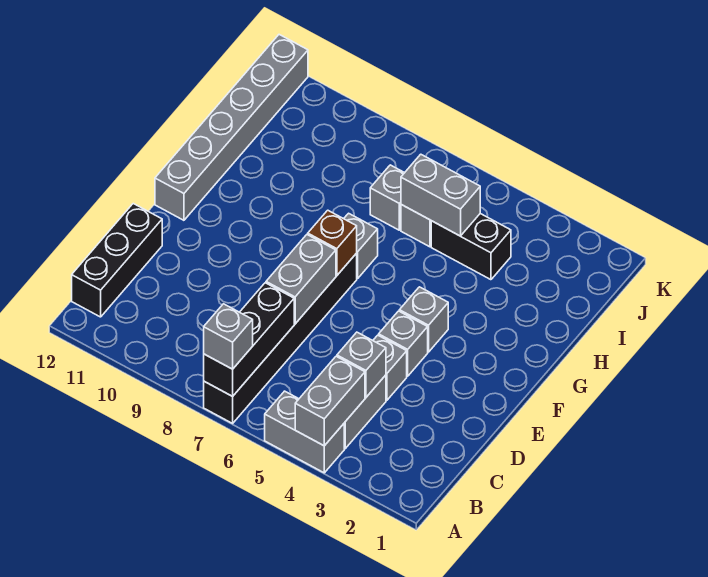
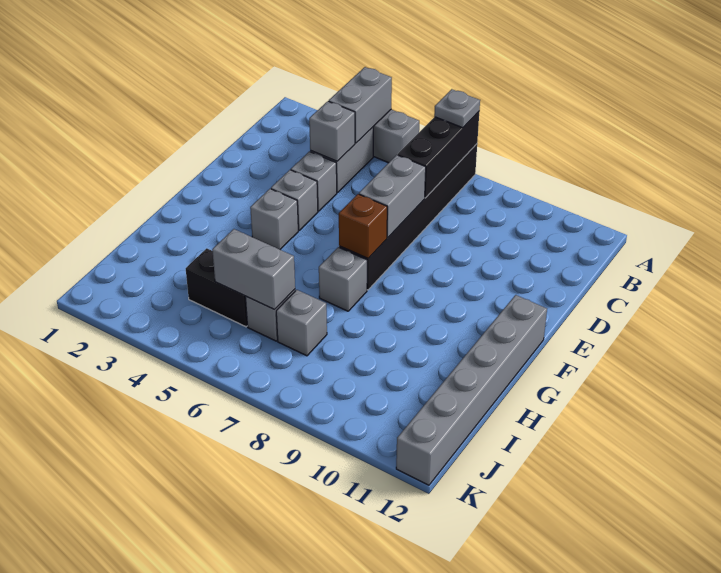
grey 1x1 brick [204,304,253,369] -> grey 1x1 plate [434,89,480,128]
black 1x3 brick [72,204,162,317] -> none

